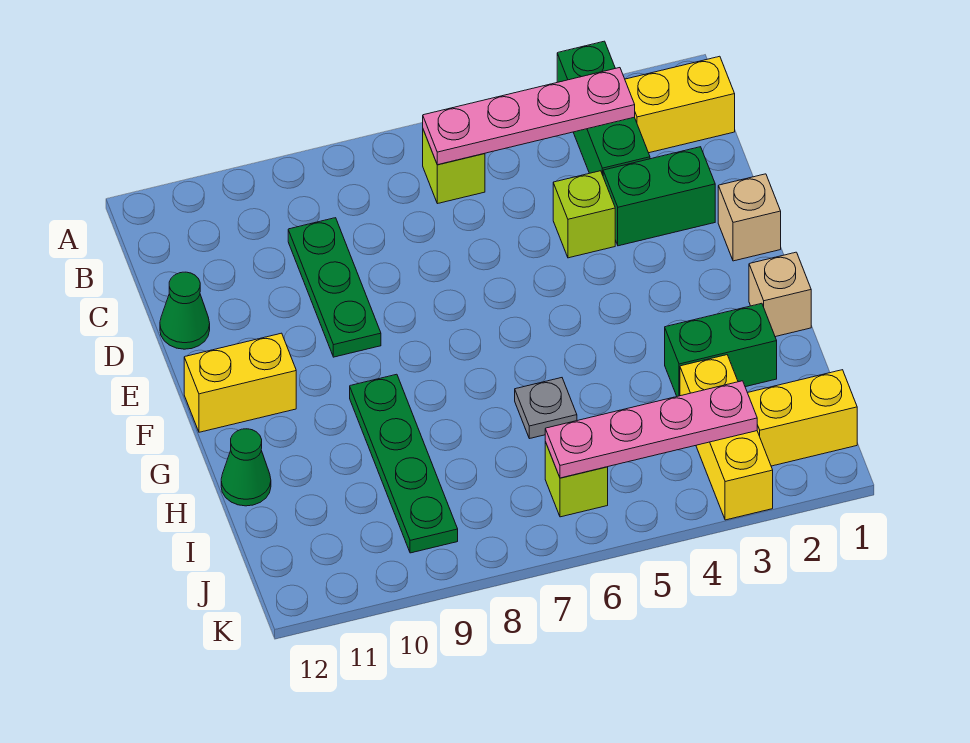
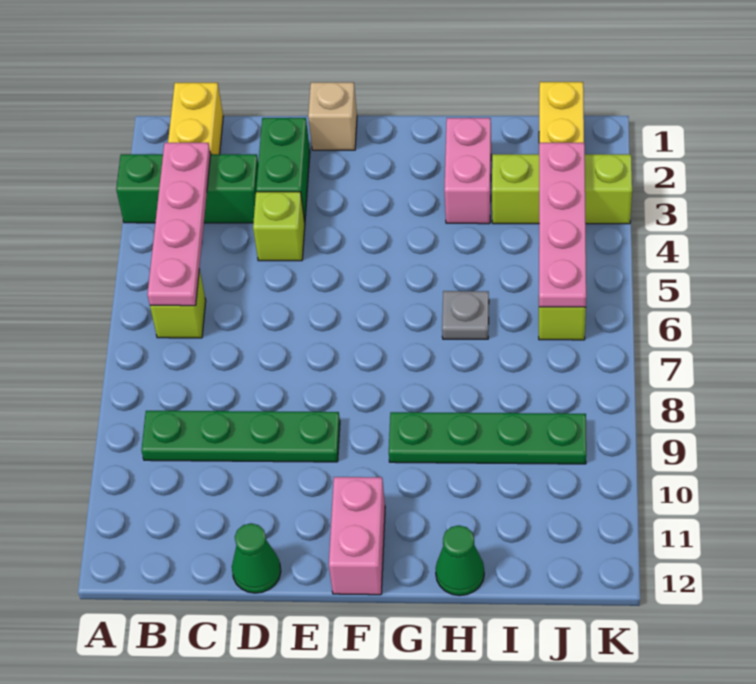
green 1x3 plate [288,218,381,357] -> green 1x4 plate [141,411,340,462]
yellow 1x2 brick [184,333,296,432] -> pink 1x2 brick [329,477,385,595]
tan 1x1 brick [749,252,811,337] -> none
green 1x2 brick [665,303,777,396] -> pink 1x2 brick [444,118,491,224]
yellow 1x3 brick [680,355,773,520] -> lime 1x3 brick [492,154,632,224]

